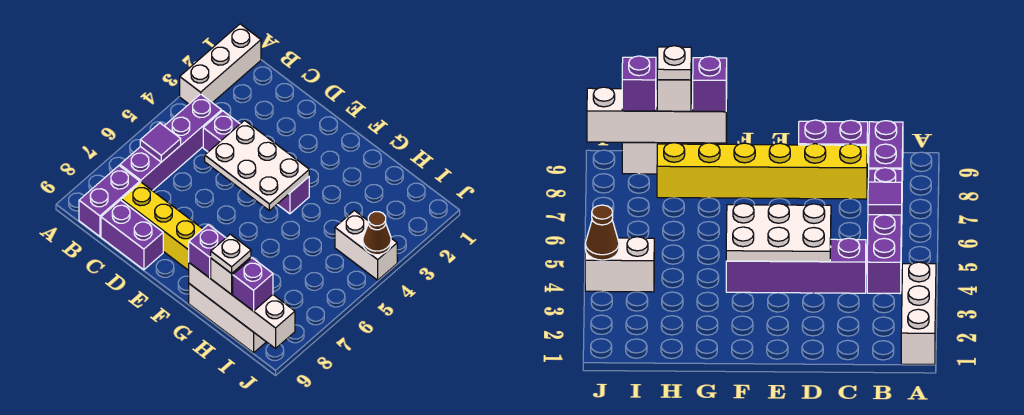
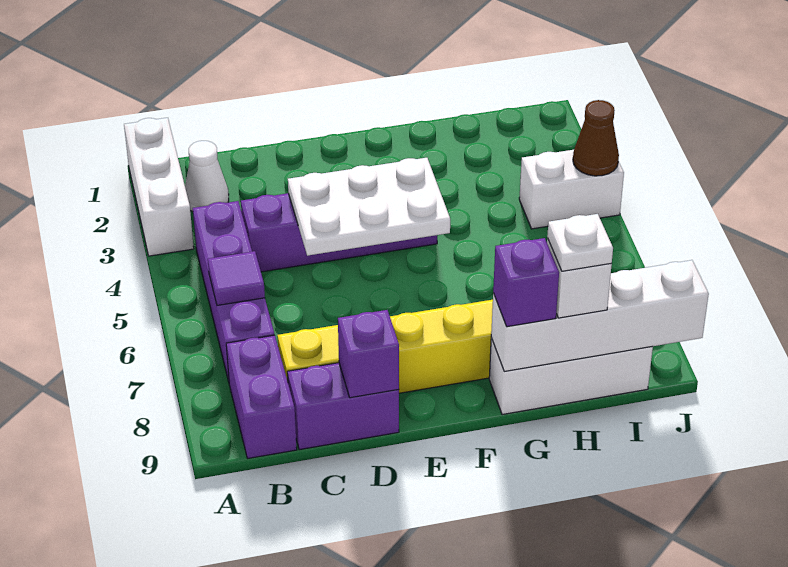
none -> white 1x1 cone [185,141,229,212]
purple 1x1 brick [233,258,273,311] -> purple 1x1 brick moved to [338,310,399,398]

